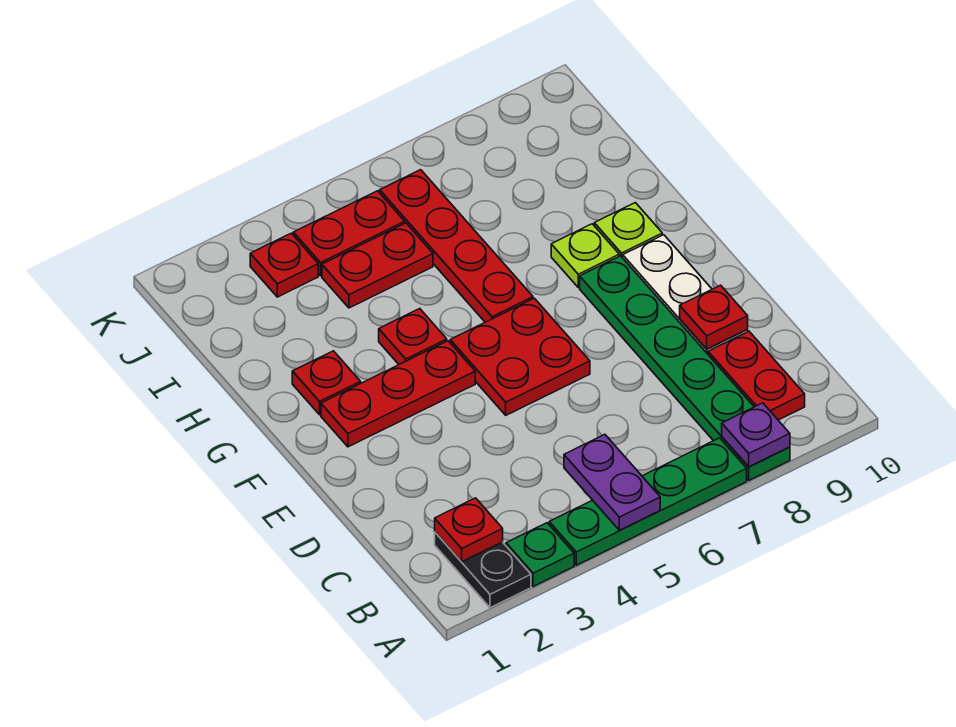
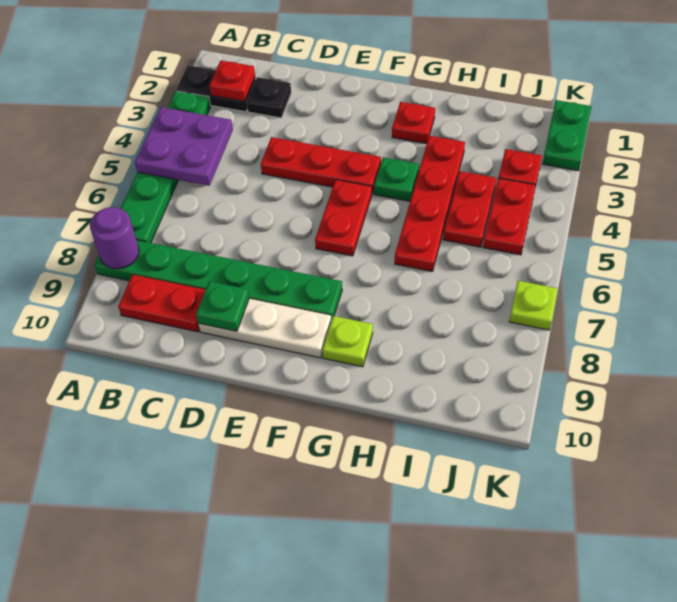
purple 1x2 plate [564,434,660,530] -> purple 2x2 plate [135,107,233,186]
purple 1x1 plate [722,403,790,467] -> purple 1x1 round brick [90,207,139,269]
none -> black 1x1 plate [247,77,291,118]
red 1x1 plate [680,285,748,349] -> green 1x1 plate [196,281,249,331]
red 2x2 plate [450,298,590,415] -> red 1x2 plate [315,180,372,256]
red 1x3 plate [321,341,475,447] -> red 1x3 plate turned to [261,137,381,193]
red 1x1 plate [379,309,447,364] -> green 1x1 plate [374,157,419,201]
red 1x4 plate [380,170,533,322] -> red 1x4 plate turned to [395,136,465,272]
lime 1x1 plate [551,224,619,288] -> lime 1x1 plate moved to [509,281,558,330]
none -> green 1x2 plate [542,100,592,171]

